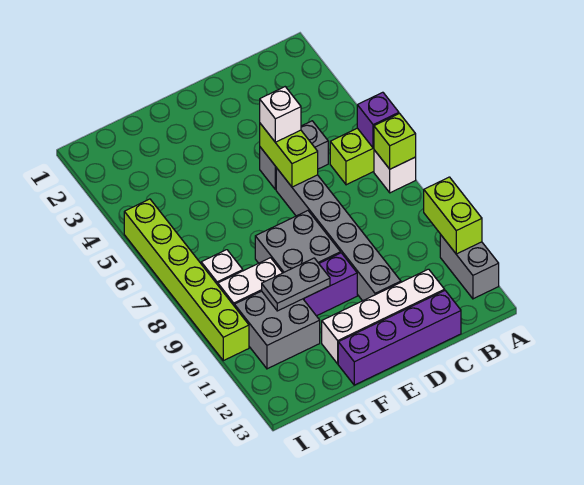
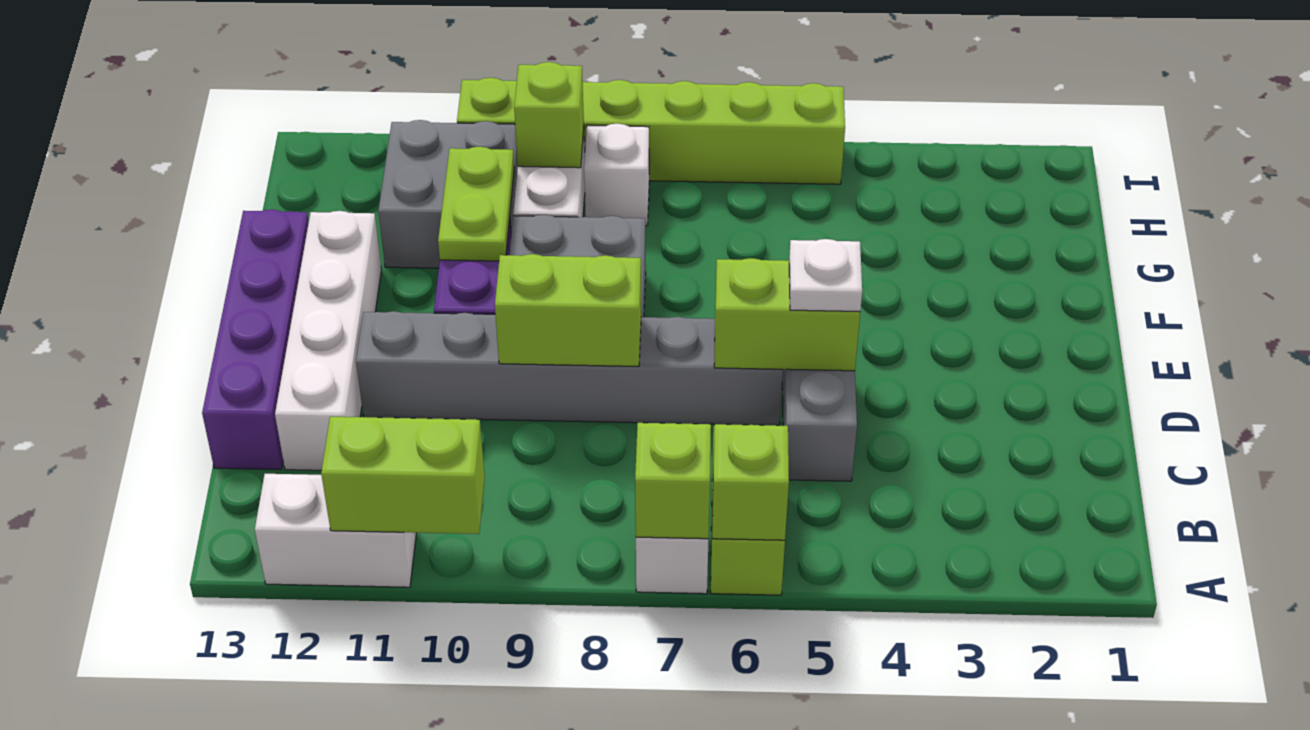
purple 1x1 brick [357,92,399,148] -> lime 1x1 brick [712,424,789,540]
grey 1x2 brick [440,235,499,299] -> white 1x2 brick [255,474,416,587]
white 1x1 brick [260,87,301,142] -> white 1x1 plate [789,239,862,312]
none -> lime 1x2 brick [495,254,641,367]
grey 1x2 plate [262,258,330,311] -> lime 1x2 plate [438,147,514,261]
none -> lime 1x1 brick [514,62,584,168]

